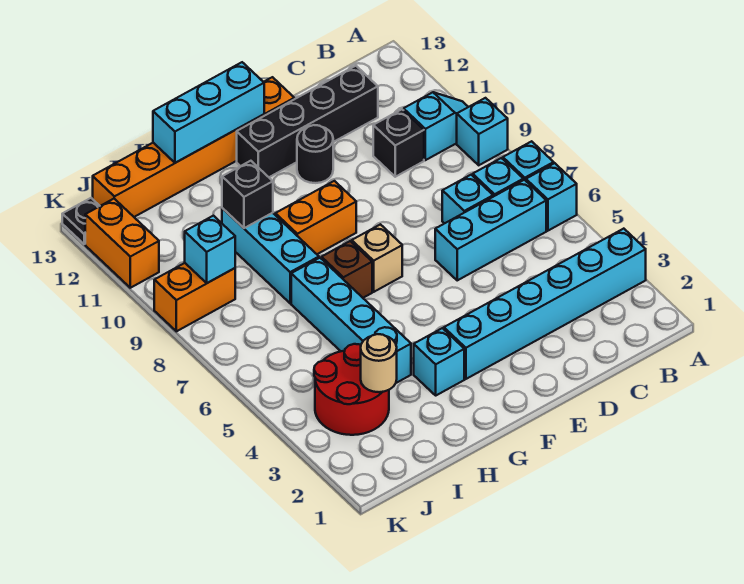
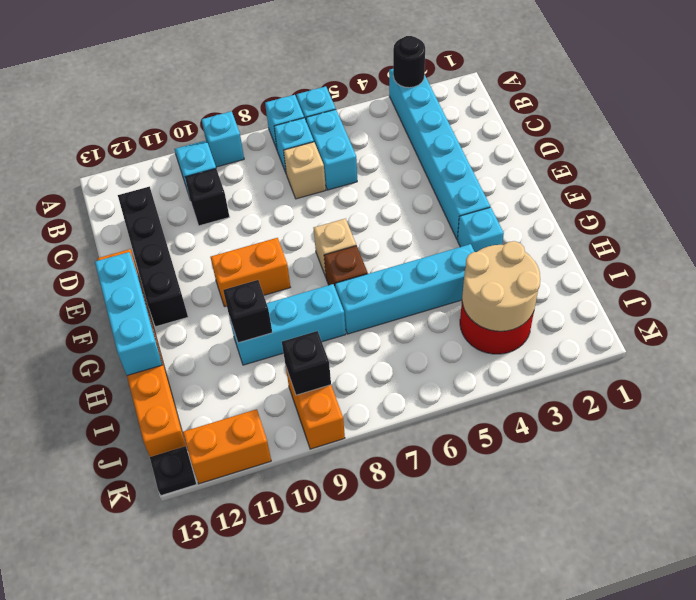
cyan 1x3 brick [435,180,546,280] -> cyan 1x2 brick [306,110,357,190]
cyan 1x1 brick [442,175,493,224] -> tan 1x1 brick [283,142,326,199]
black 1x1 round brick [297,125,333,183] -> black 1x1 round brick moved to [393,36,425,88]
orange 1x2 brick [275,181,356,254] -> orange 1x2 brick turned to [210,238,290,307]
tan 1x1 round brick [361,334,397,392] -> tan 2x2 round brick [462,241,540,331]
cyan 1x1 brick [185,216,235,283] -> black 1x1 brick [282,331,331,395]

